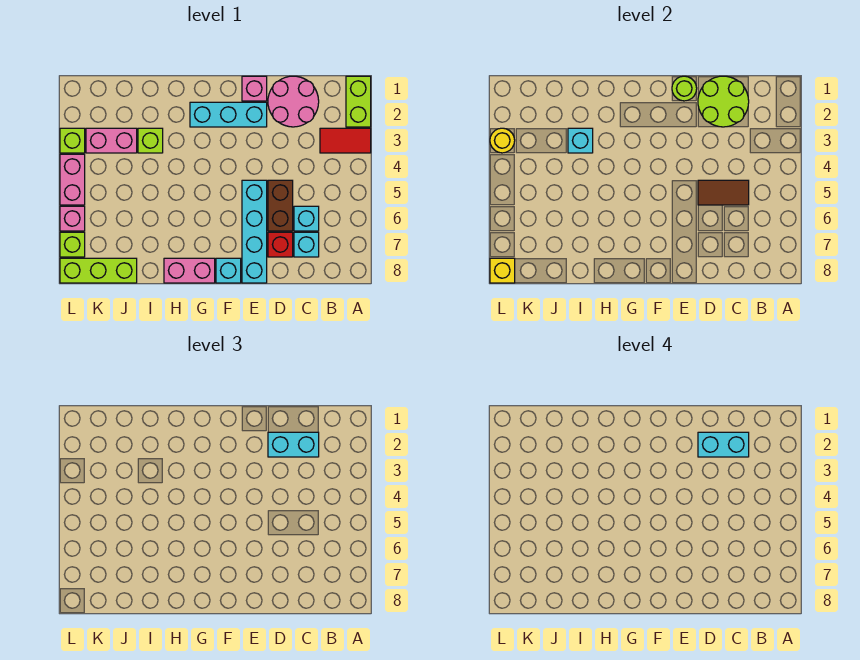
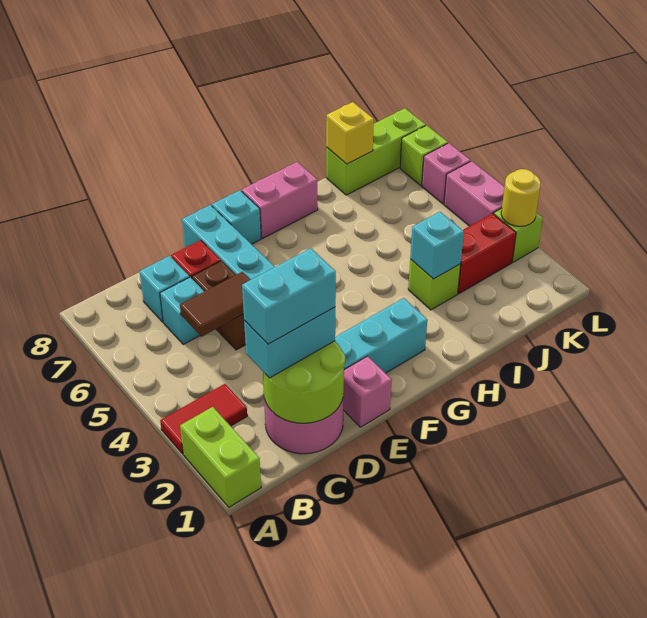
lime 1x1 round brick [672,76,697,101] -> none
pink 1x2 brick [86,128,137,153] -> red 1x2 brick [458,213,516,294]
yellow 1x1 brick [490,258,515,283] -> yellow 1x1 brick moved to [326,102,374,164]

